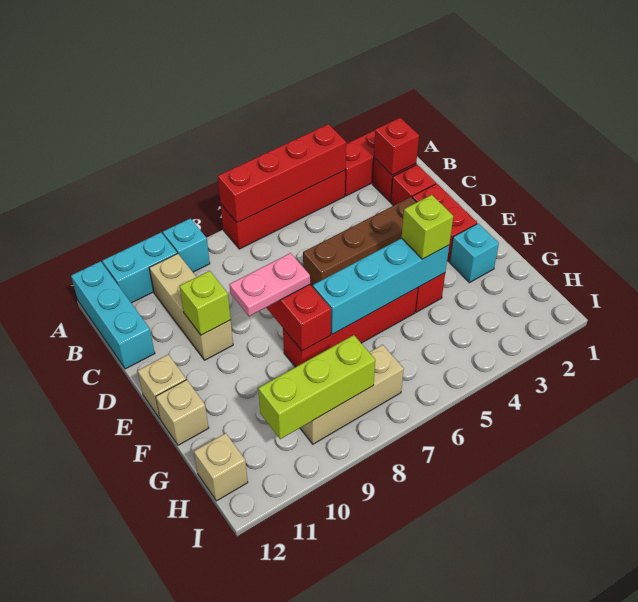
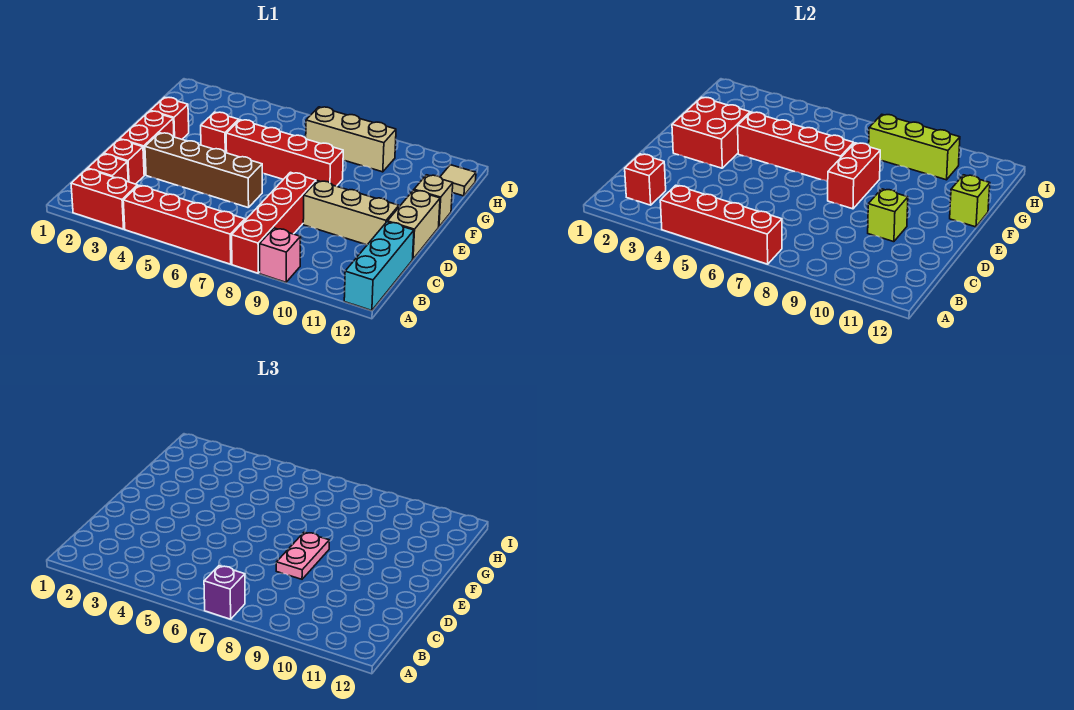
none -> purple 1x1 brick [204,566,245,619]
none -> red 1x4 brick [232,172,316,273]
cyan 1x1 brick [163,218,210,272] -> pink 1x1 brick [260,228,301,282]
cyan 1x2 brick [102,233,177,303] -> none
tan 1x3 brick [149,253,233,360] -> tan 1x3 brick turned to [303,181,399,245]
none -> red 2x2 brick [672,97,750,168]
pink 1x2 plate [229,253,310,316] -> pink 1x2 plate turned to [276,532,329,579]
tan 1x1 brick [138,354,186,419] -> tan 1x2 brick [387,190,440,259]
cyan 1x1 brick [450,223,499,283] -> red 1x1 brick [150,97,189,139]
cyan 1x4 brick [313,238,449,334] -> red 1x4 brick [738,112,854,182]
lime 1x1 brick [402,195,453,259] -> lime 1x1 brick moved to [950,175,990,227]
tan 1x1 brick [194,433,248,501] -> tan 1x1 tile [440,165,476,196]

